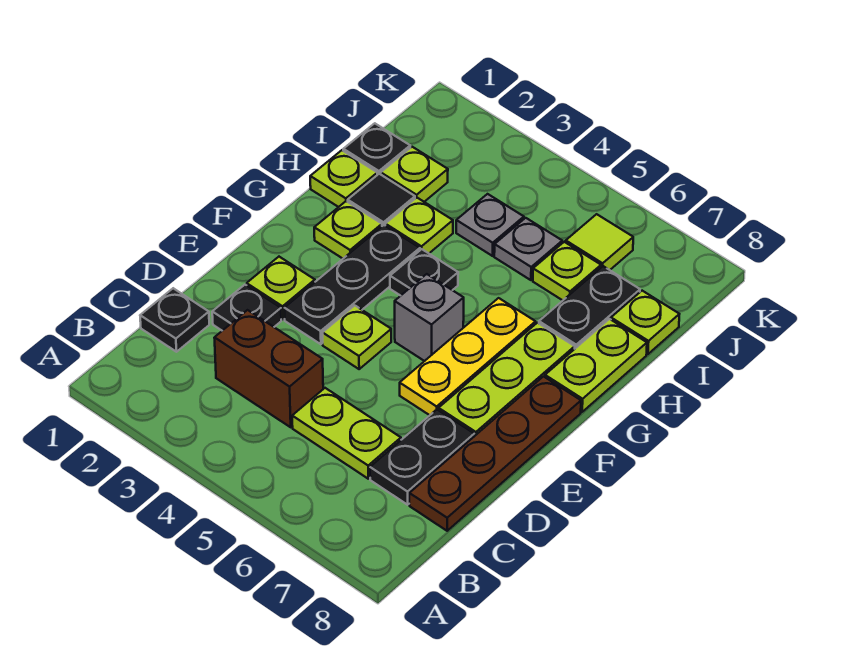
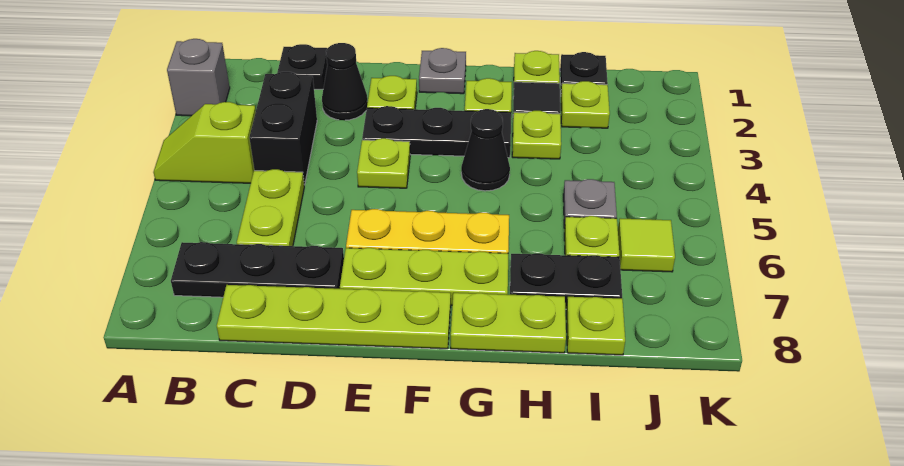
none -> lime 1x2 slope [153,102,256,183]
brown 1x2 brick [215,310,323,427] -> black 1x2 brick [249,72,317,185]
black 1x2 plate [370,410,474,505] -> black 1x3 plate [171,242,344,297]
brown 1x4 plate [409,377,581,531] -> lime 1x4 plate [217,285,451,349]
black 1x1 plate [212,285,281,331] -> black 1x1 cone [322,43,368,120]
grey 1x1 brick [395,274,464,361] -> grey 1x1 brick moved to [167,39,230,116]
black 1x1 plate [390,249,458,296] -> black 1x1 cone [461,110,510,191]
grey 1x1 plate [456,194,524,256] -> grey 1x1 plate moved to [419,48,466,94]

